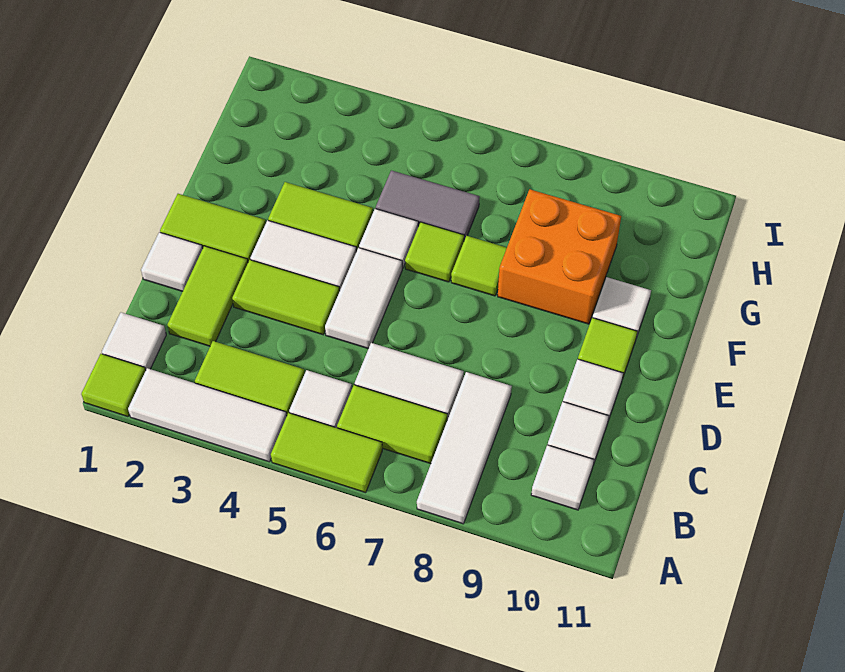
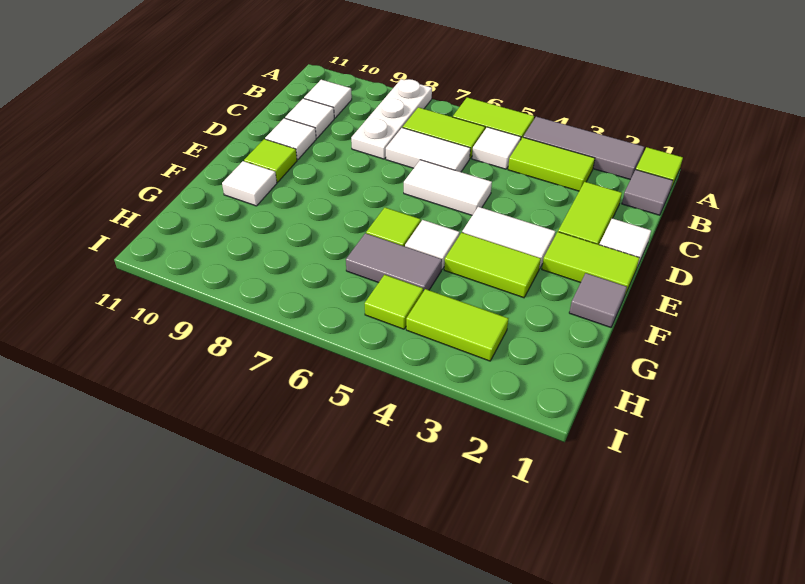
white 1x3 tile [128,368,287,462] -> grey 1x3 tile [523,117,644,180]
white 1x3 tile [417,372,512,524] -> white 1x3 plate [351,79,432,159]
white 1x1 tile [102,312,166,370] -> grey 1x1 tile [622,170,673,215]
lime 1x2 tile [232,260,340,335] -> lime 1x2 tile moved to [406,289,508,361]
white 1x2 tile [325,248,402,349] -> white 1x2 tile turned to [404,160,492,215]
none -> grey 1x1 tile [569,273,627,327]
lime 1x1 tile [451,236,507,296] -> lime 1x1 tile moved to [365,275,423,329]
orange 2x2 brick [498,189,621,324] -> none

